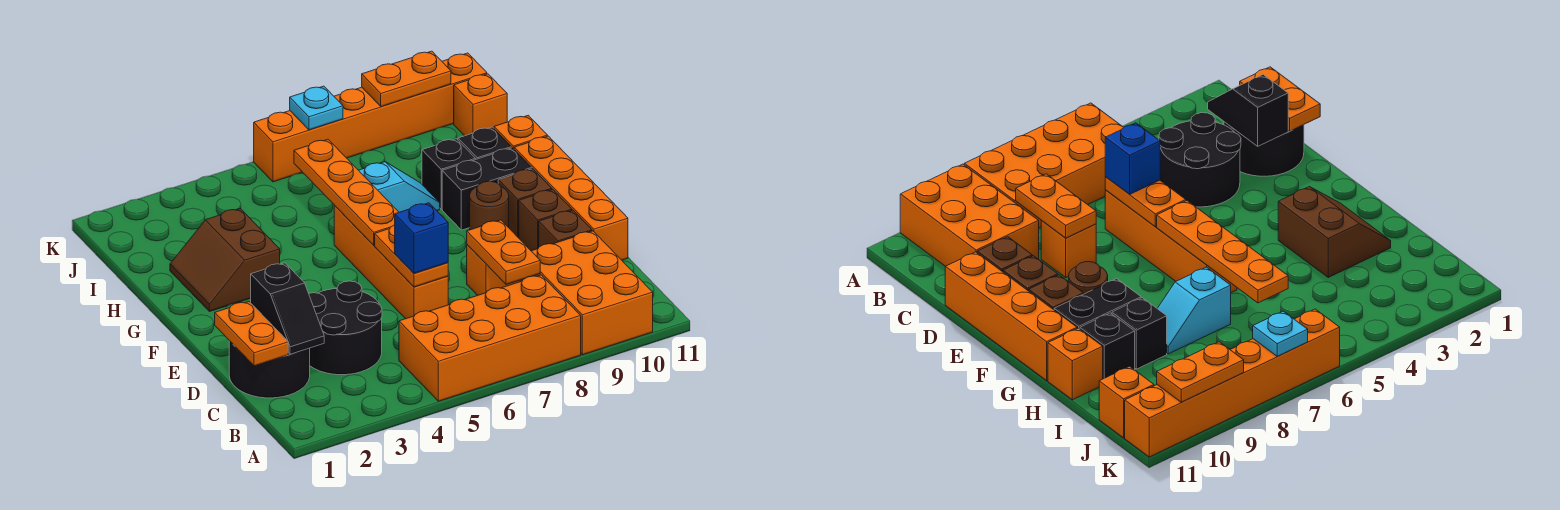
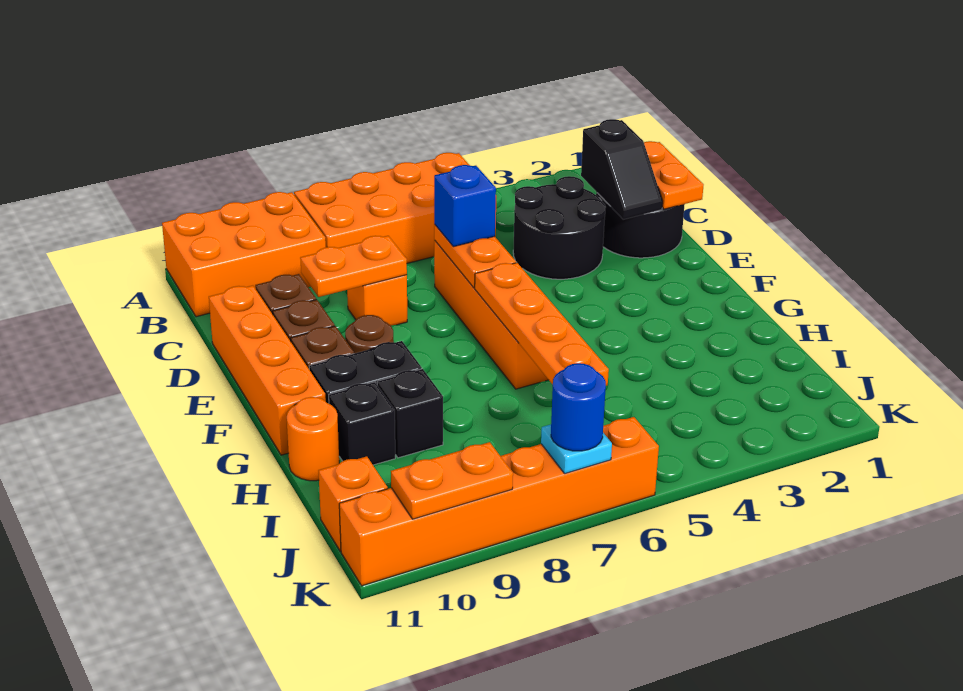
orange 2x3 brick [532,231,653,355] -> orange 2x3 brick turned to [162,192,326,317]
black 1x2 slope [251,263,324,354] -> black 1x2 slope turned to [581,119,663,219]
orange 1x2 plate [467,220,540,284] -> orange 1x2 plate turned to [300,236,407,297]
brown 2x2 slope [170,209,280,312] -> none
cyan 1x2 slope [359,162,440,212] -> none
orange 1x1 brick [494,115,548,149] -> orange 1x1 round brick [287,397,339,481]
none -> blue 1x1 round brick [551,363,606,451]

